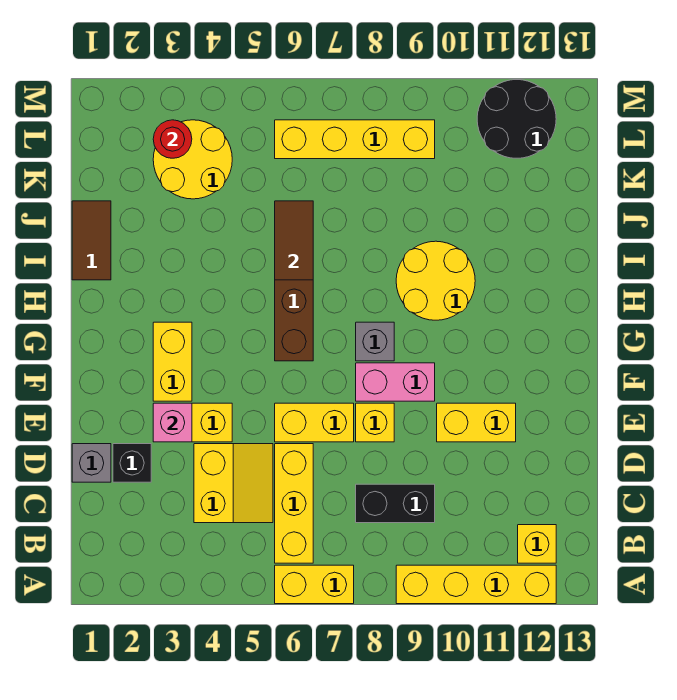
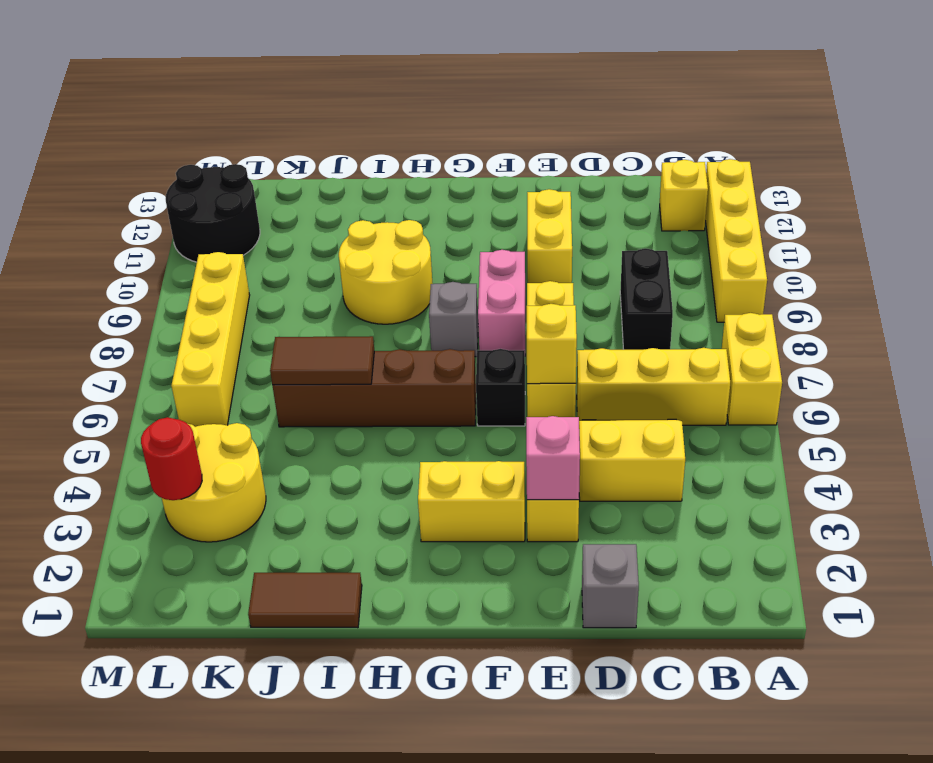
black 1x1 brick [113,444,151,482] -> black 1x1 brick moved to [476,349,525,426]
none -> yellow 1x1 brick [527,304,577,384]

